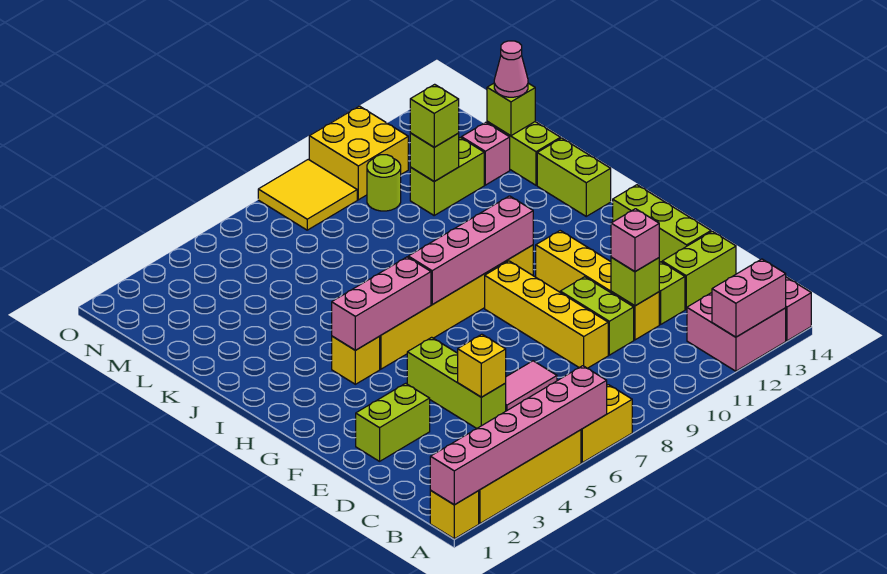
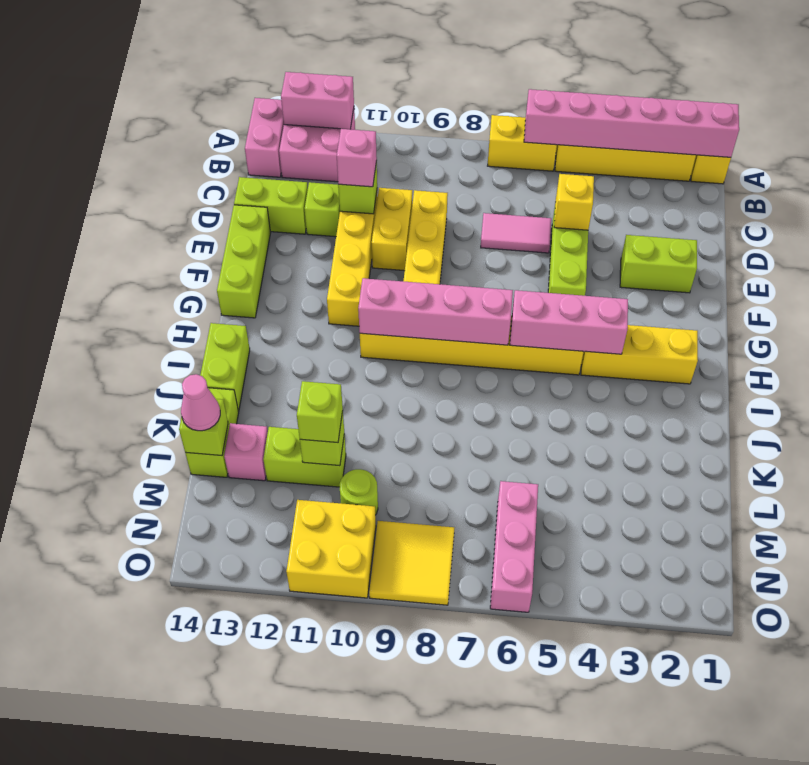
lime 1x2 brick [560,277,634,355] -> yellow 1x2 brick [372,188,412,271]
yellow 1x1 brick [332,336,380,384] -> yellow 1x3 brick [581,325,698,384]
none -> pink 1x3 brick [490,481,538,612]

